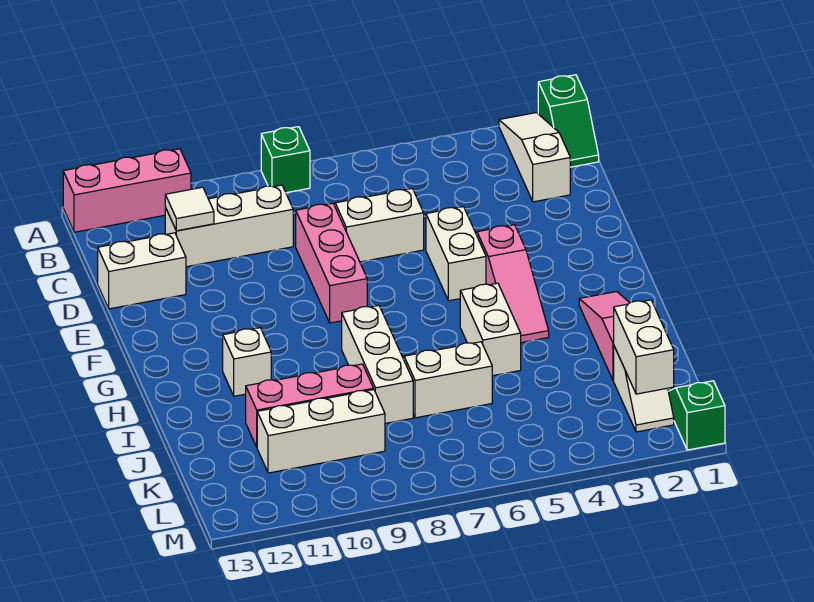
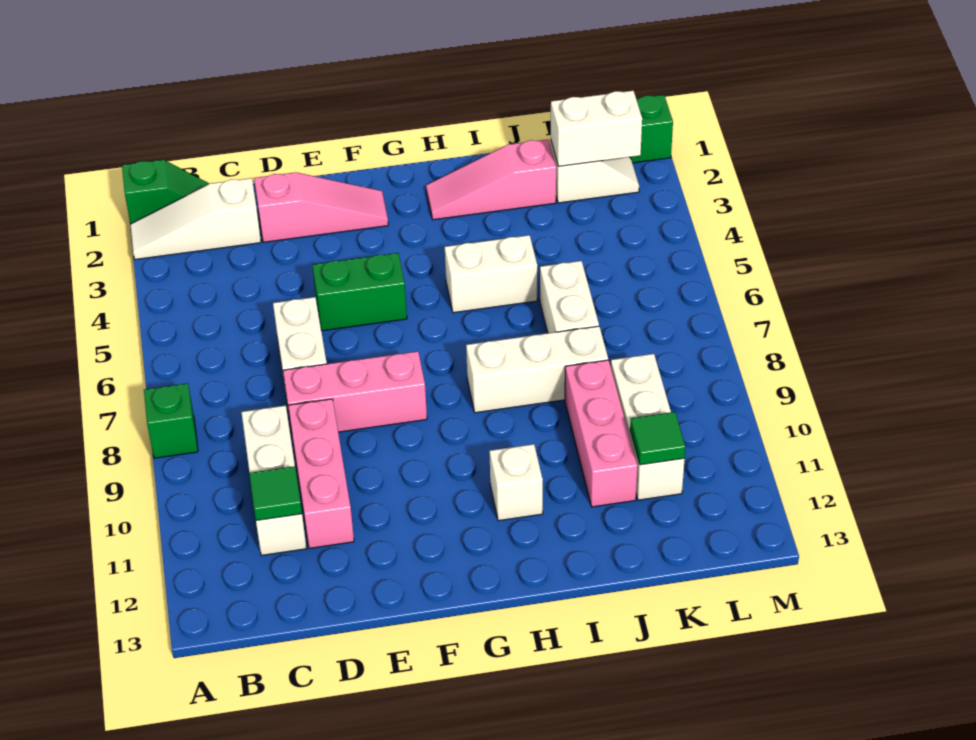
pink 1x3 brick [63,149,191,232] -> pink 1x3 brick moved to [288,399,354,548]
white 1x1 tile [165,187,214,231] -> green 1x1 tile [249,466,302,520]
white 1x2 brick [98,233,186,309] -> none
white 1x2 brick [426,207,486,301] -> green 1x2 brick [313,253,407,331]
pink 1x3 slope [477,225,549,343] -> pink 1x3 slope moved to [254,172,388,242]
none -> green 1x1 tile [630,412,685,465]

